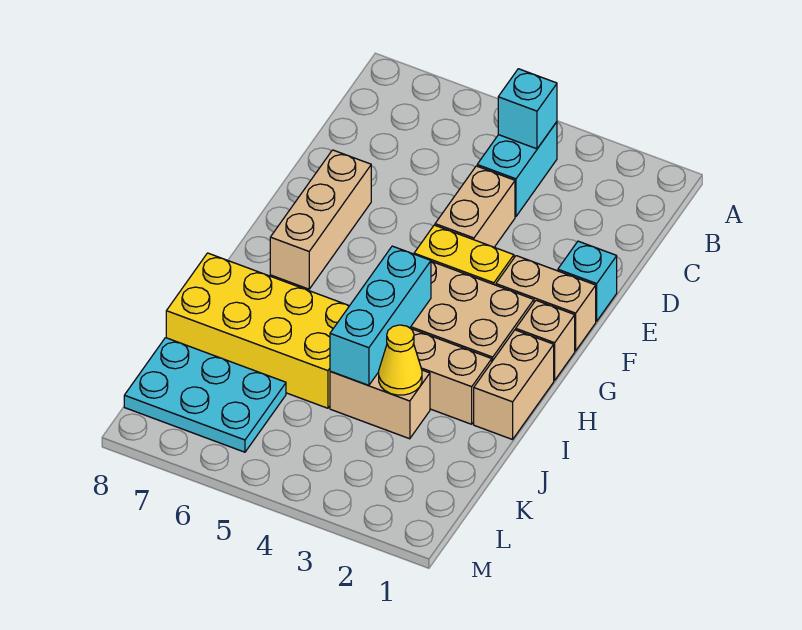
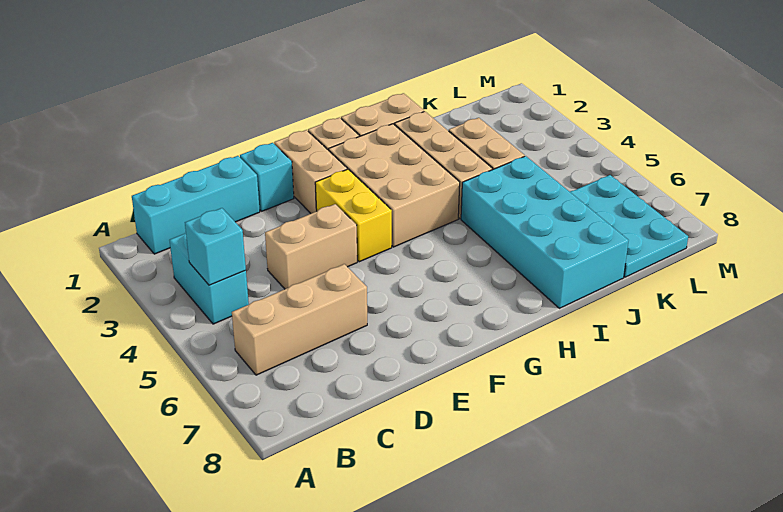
cyan 1x2 brick [477,122,557,216] -> cyan 1x2 brick turned to [169,233,249,324]
tan 1x3 brick [270,150,371,289] -> tan 1x3 brick moved to [232,264,367,375]
cyan 1x3 brick [330,246,431,386] -> cyan 1x3 brick moved to [132,156,260,254]
yellow 2x4 brick [166,253,349,408] -> cyan 2x4 brick [461,156,629,308]
yellow 1x1 cone [379,325,422,395] -> none

